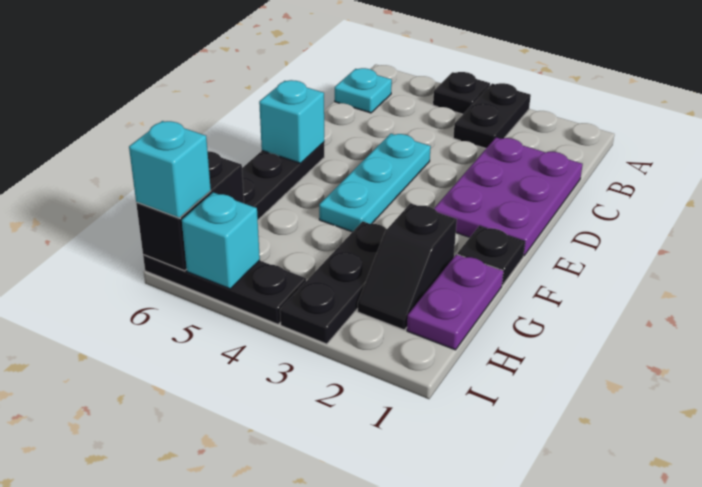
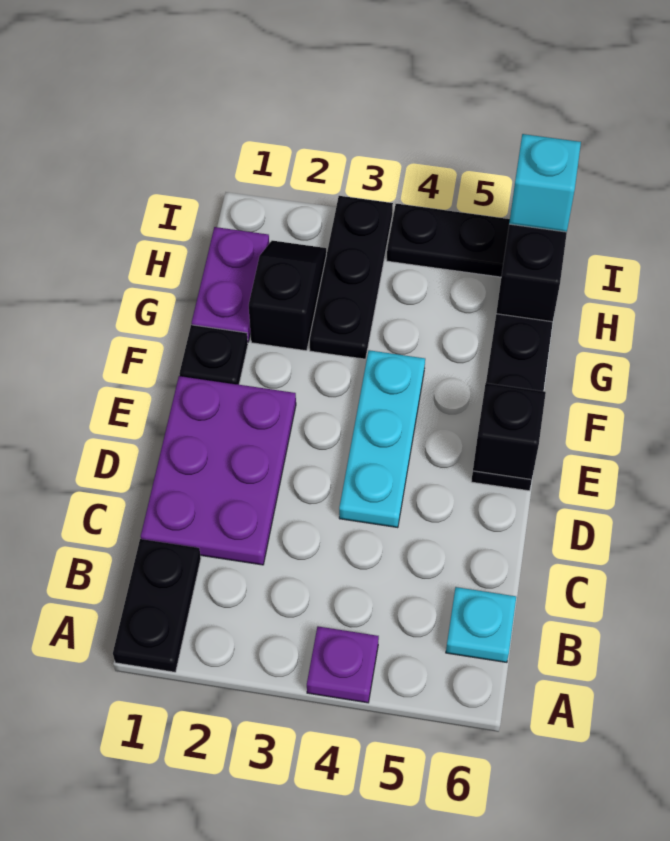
black 1x2 plate [453,83,531,148] -> black 1x2 plate moved to [113,539,201,672]
black 1x1 plate [433,72,490,114] -> purple 1x1 plate [307,626,379,703]
cyan 1x1 brick [259,80,324,163] -> black 1x1 brick [473,383,546,480]
cyan 1x1 brick [182,192,260,289] -> none

